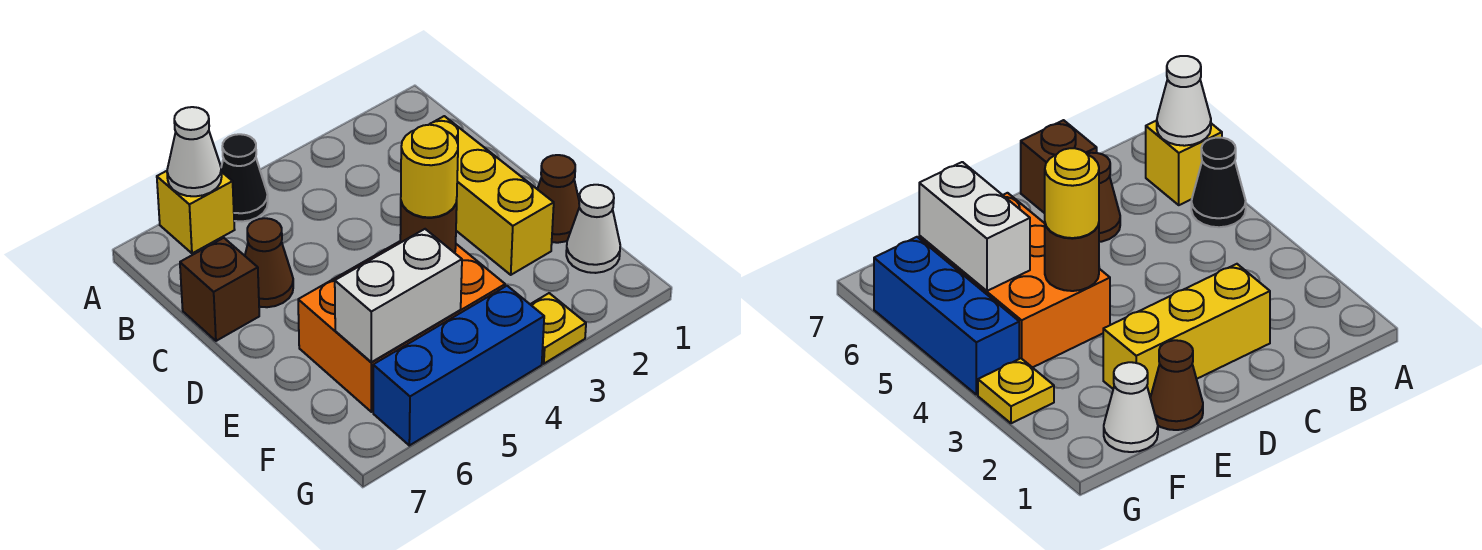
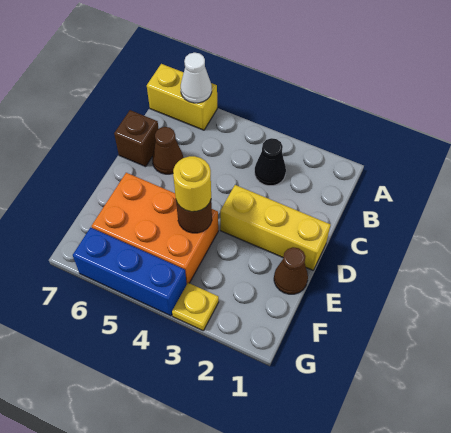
black 1x1 cone [221,134,268,222] -> black 1x1 cone moved to [255,138,286,186]
yellow 1x1 brick [157,171,235,253] -> yellow 1x2 brick [147,64,217,130]
yellow 1x3 brick [429,116,554,275] -> yellow 1x3 brick turned to [220,185,331,270]
white 1x1 cone [566,185,620,273] -> none
white 1x2 brick [335,229,462,362] -> none

